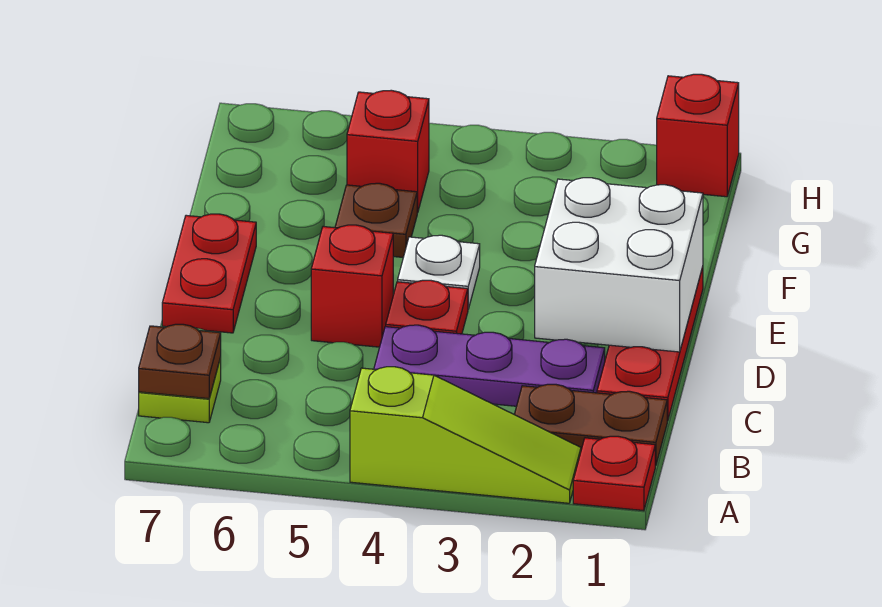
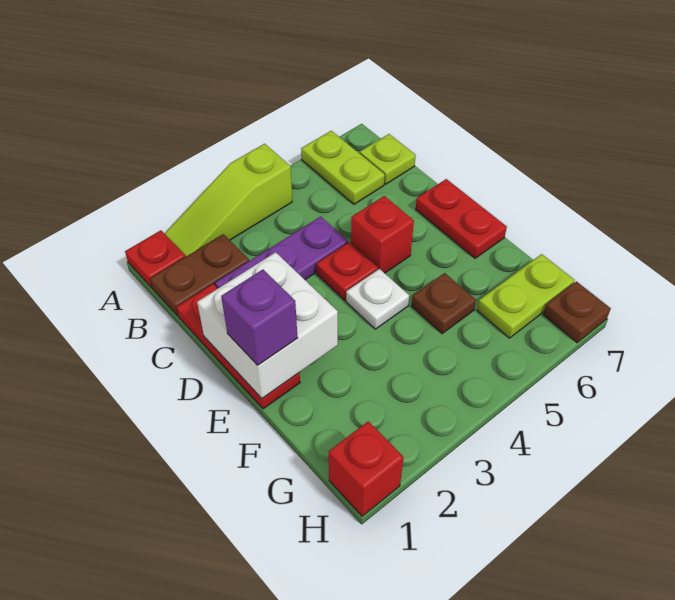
none -> lime 1x2 plate [301,131,385,204]
brown 1x1 plate [139,324,221,399] -> brown 1x1 plate moved to [543,281,611,343]
none -> purple 1x1 brick [221,270,298,365]
red 1x1 brick [347,90,429,213] -> none
none -> lime 1x2 plate [477,254,575,338]

